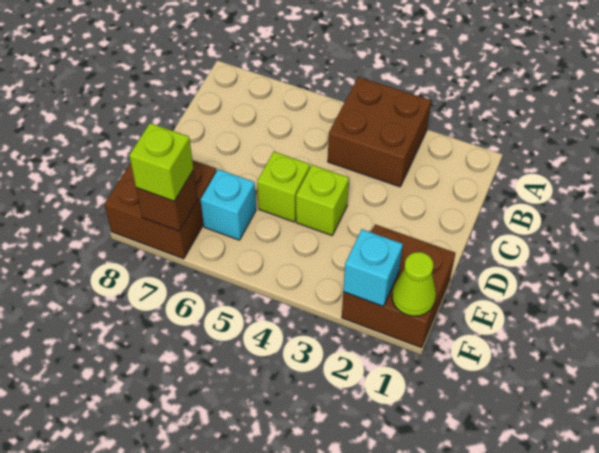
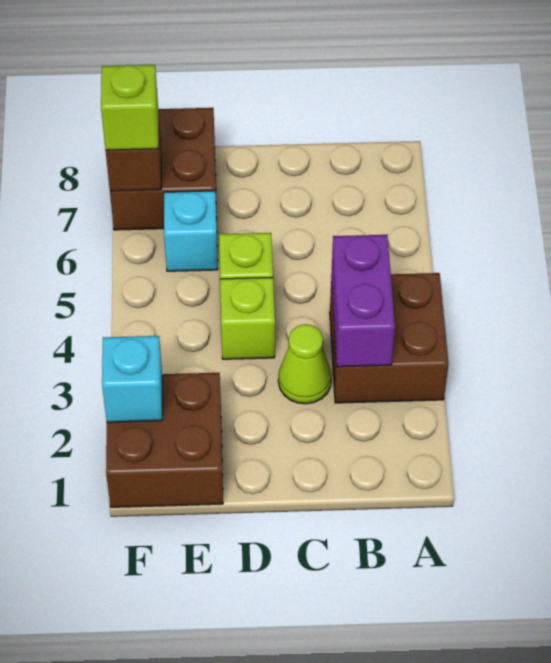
none -> purple 1x2 brick [331,235,395,367]
lime 1x1 cone [392,252,436,316] -> lime 1x1 cone moved to [278,324,331,404]

